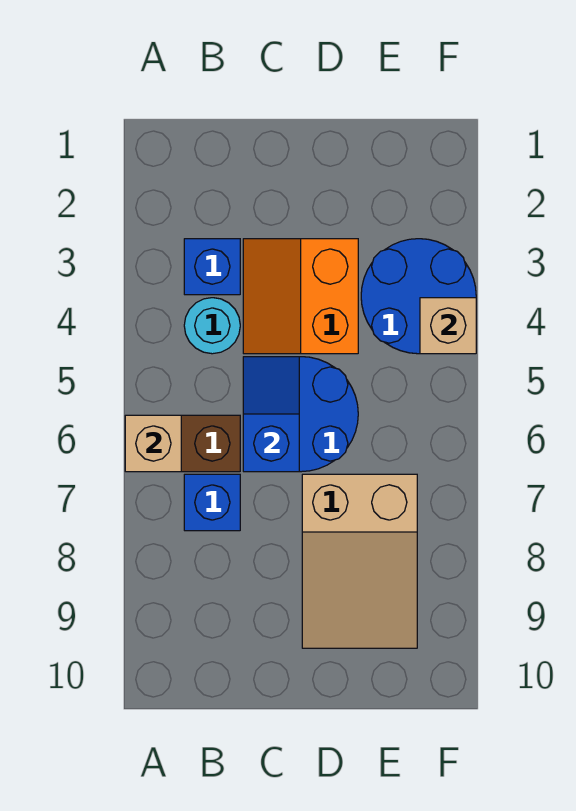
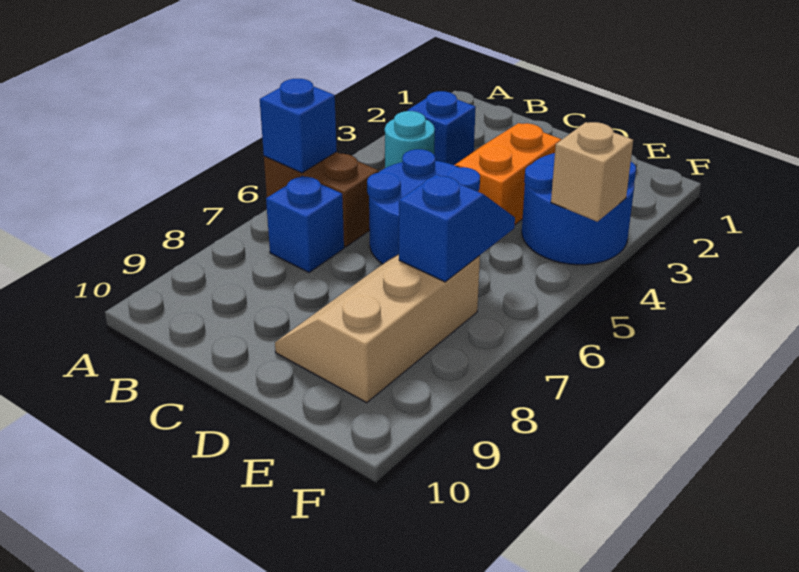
tan 1x1 brick [125,415,181,472] -> blue 1x1 brick [260,79,337,173]
blue 1x2 slope [243,357,299,472] -> blue 1x2 slope moved to [399,174,515,282]
tan 2x3 slope [302,474,417,648] -> tan 2x3 slope turned to [275,254,480,403]

